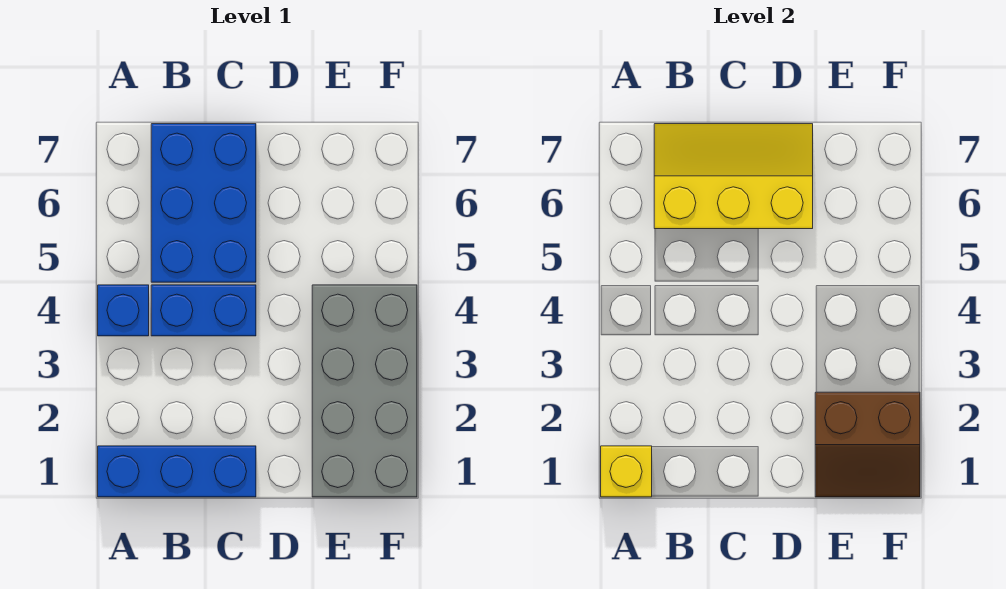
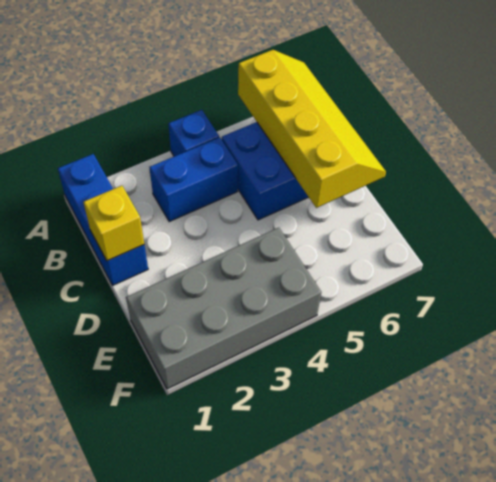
yellow 1x1 brick [601,446,652,497] -> yellow 1x1 brick moved to [83,186,144,261]
blue 1x2 brick [151,285,256,336] -> blue 1x2 brick turned to [150,137,238,222]
yellow 2x3 slope [654,124,813,229] -> yellow 2x4 slope [238,50,386,208]
brown 2x2 slope [815,392,920,497] -> none

